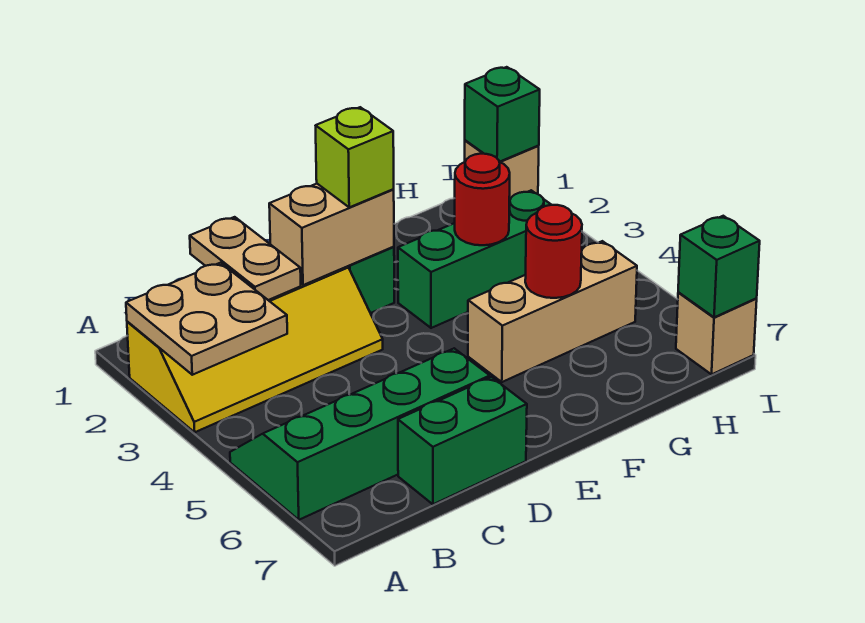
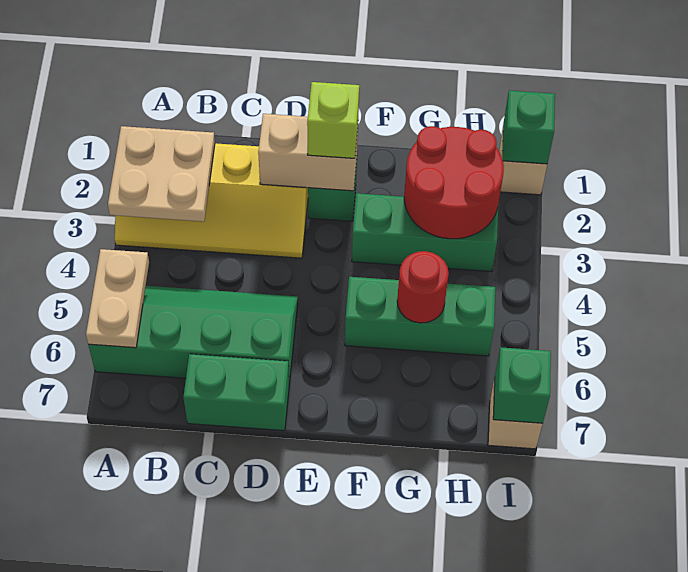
tan 1x2 plate [190,217,301,300] -> tan 1x2 plate moved to [86,249,149,348]
tan 1x3 brick [468,241,637,382] -> green 1x3 brick [345,277,495,356]
red 1x1 round brick [455,154,510,245] -> red 2x2 round brick [404,126,504,239]

